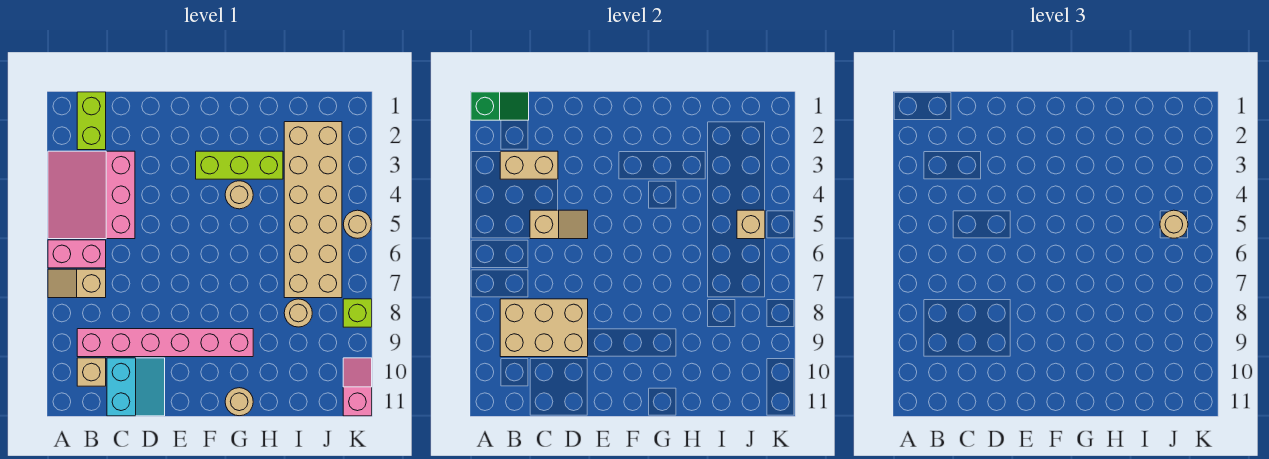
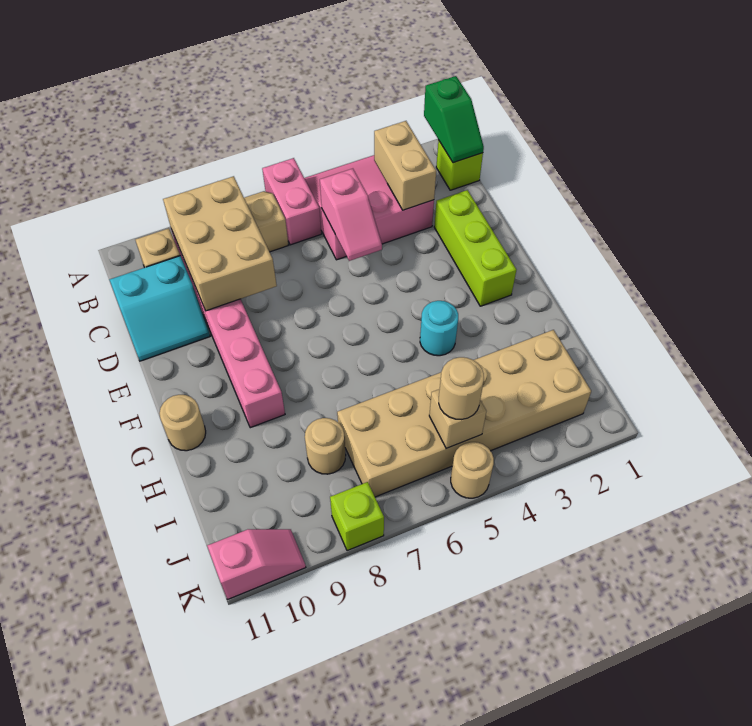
lime 1x2 brick [77,92,106,150] -> lime 1x1 brick [436,140,483,190]
tan 1x2 slope [530,210,588,239] -> pink 1x2 slope [320,169,382,261]
lime 1x3 brick [196,151,283,179] -> lime 1x3 brick moved to [434,190,516,306]
tan 1x1 round brick [225,181,253,209] -> cyan 1x1 round brick [420,301,458,356]

